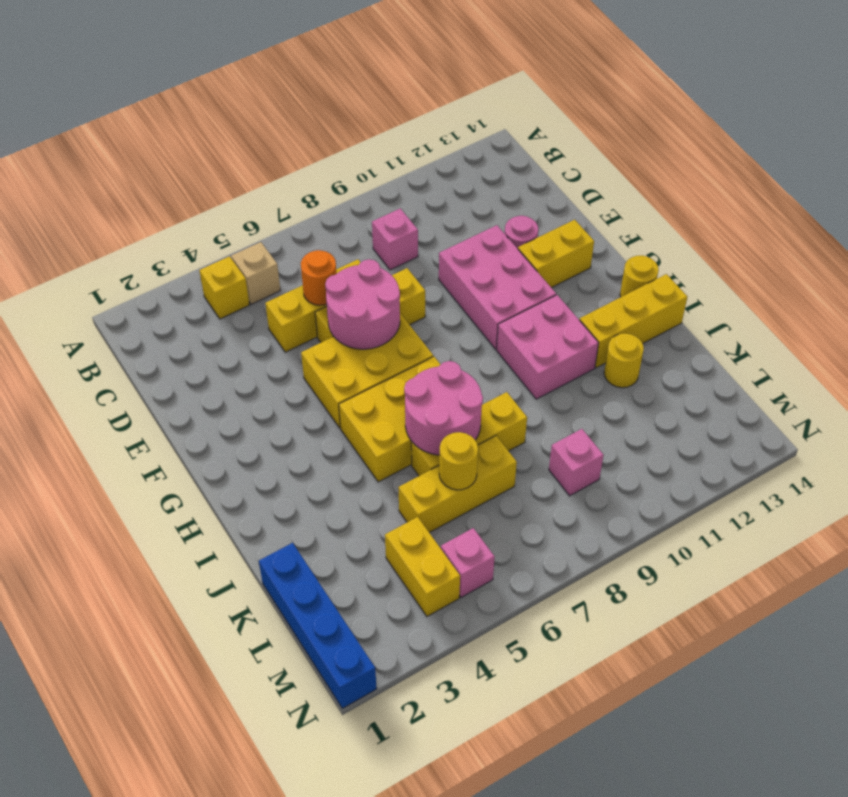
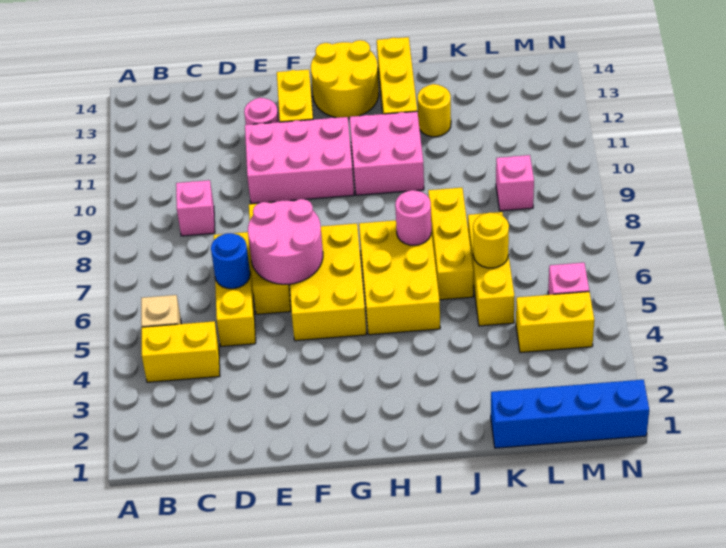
yellow 1x1 brick [199,256,250,319] -> yellow 1x2 brick [142,321,220,382]
orange 1x1 round brick [301,250,337,305] -> blue 1x1 round brick [211,233,250,289]
yellow 1x1 round brick [620,255,659,297] -> yellow 2x2 round brick [311,40,379,118]
pink 2x2 round brick [404,361,483,455] -> pink 1x1 round brick [395,190,431,245]

